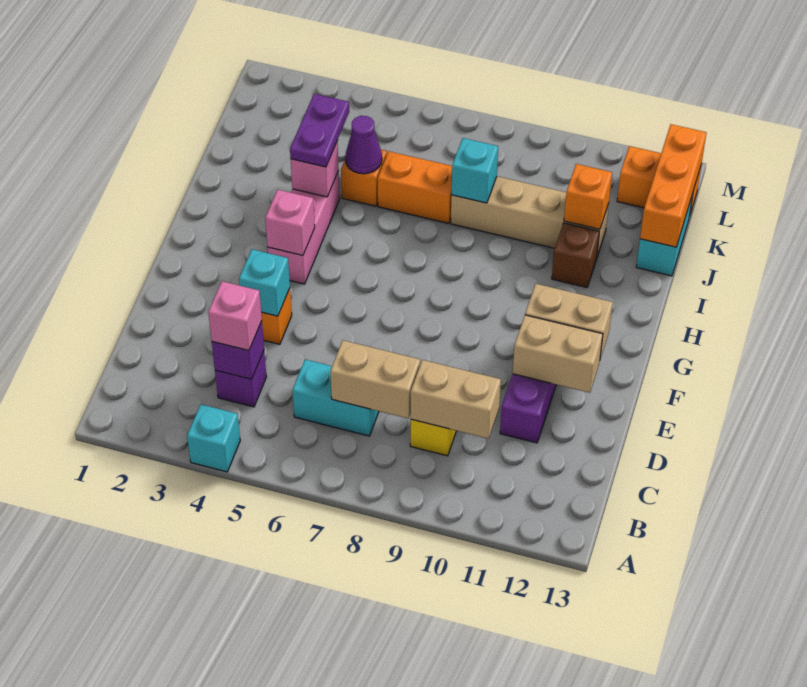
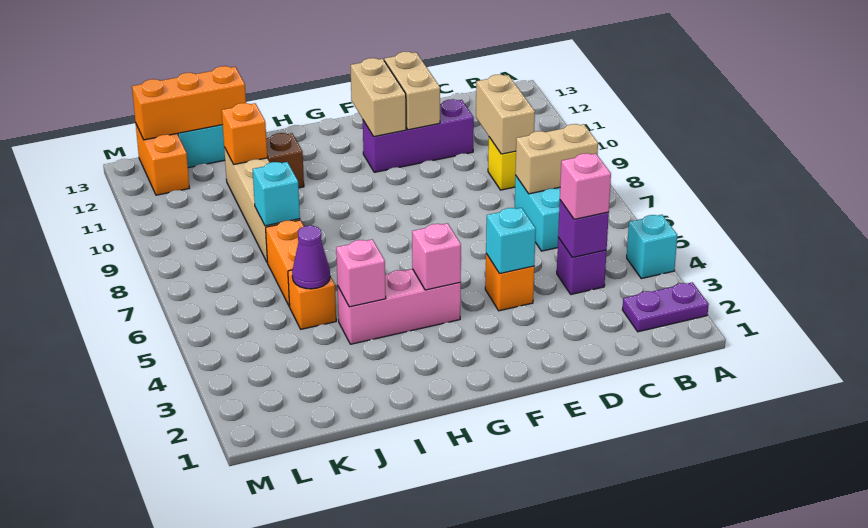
tan 1x2 brick [330,340,420,419] -> tan 1x2 brick turned to [515,124,598,194]
purple 1x2 plate [290,94,349,167] -> purple 1x2 plate moved to [622,282,709,332]

